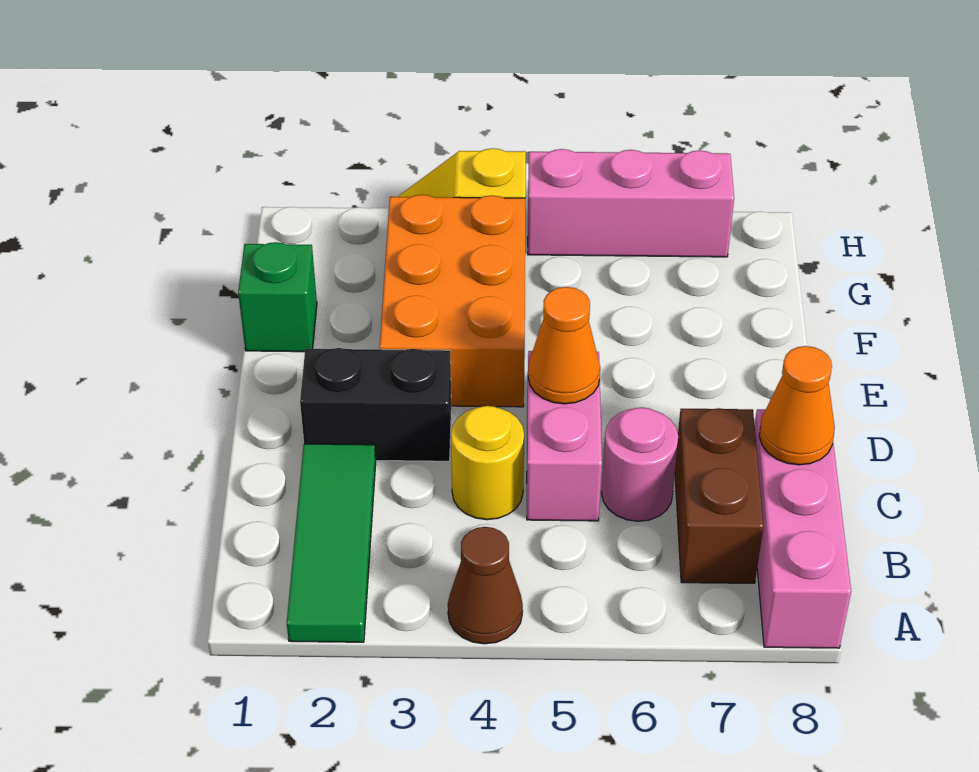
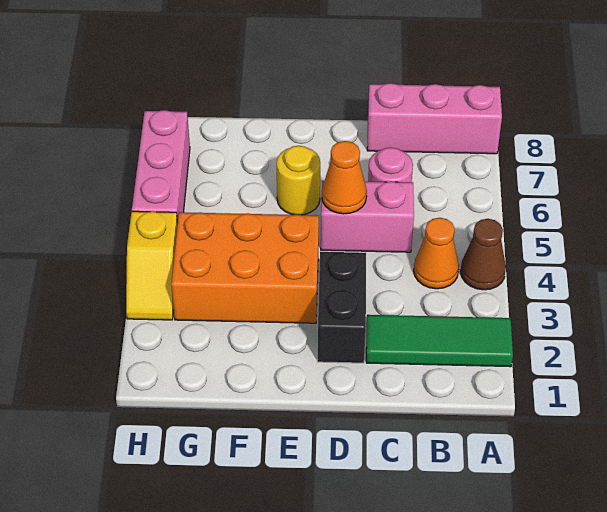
brown 1x2 brick [675,408,763,583] -> none
yellow 1x1 round brick [451,406,524,520] -> yellow 1x1 round brick moved to [277,146,320,215]
orange 1x1 cone [759,346,835,465] -> orange 1x1 cone moved to [414,218,459,289]
green 1x1 brick [238,242,317,352] -> none

